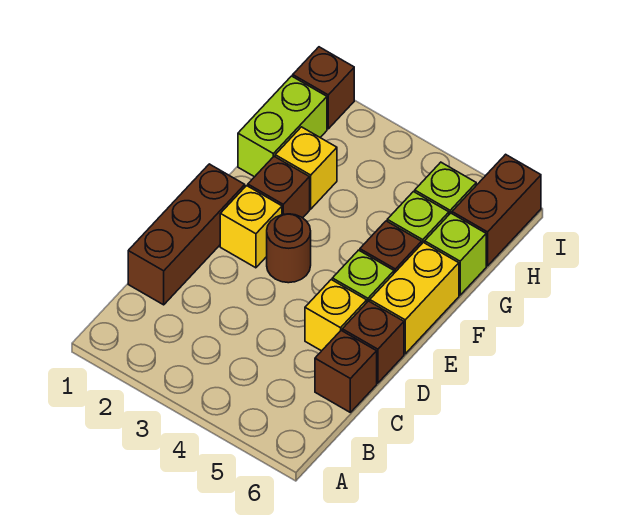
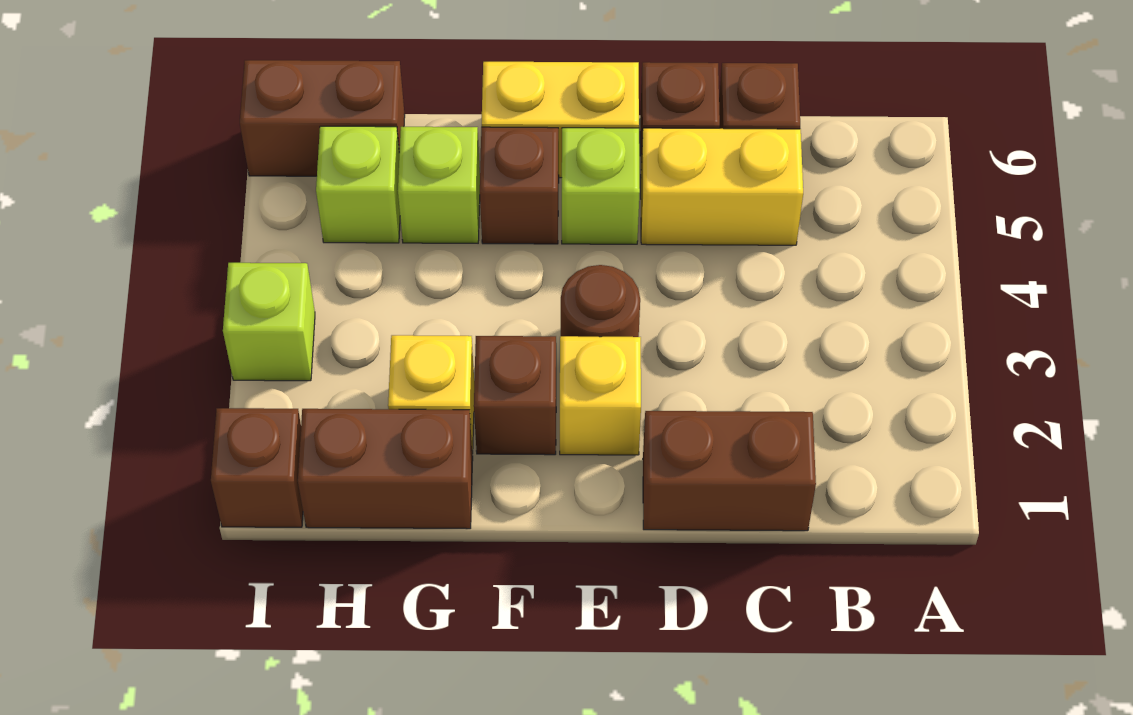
brown 1x3 brick [128,164,245,305] -> brown 1x2 brick [643,411,816,531]
yellow 1x1 brick [305,280,367,351] -> yellow 1x2 brick [641,128,803,245]
lime 1x2 brick [238,76,327,177] -> brown 1x2 brick [298,409,473,529]
lime 1x1 brick [425,213,486,295] -> lime 1x1 brick moved to [223,263,315,381]

